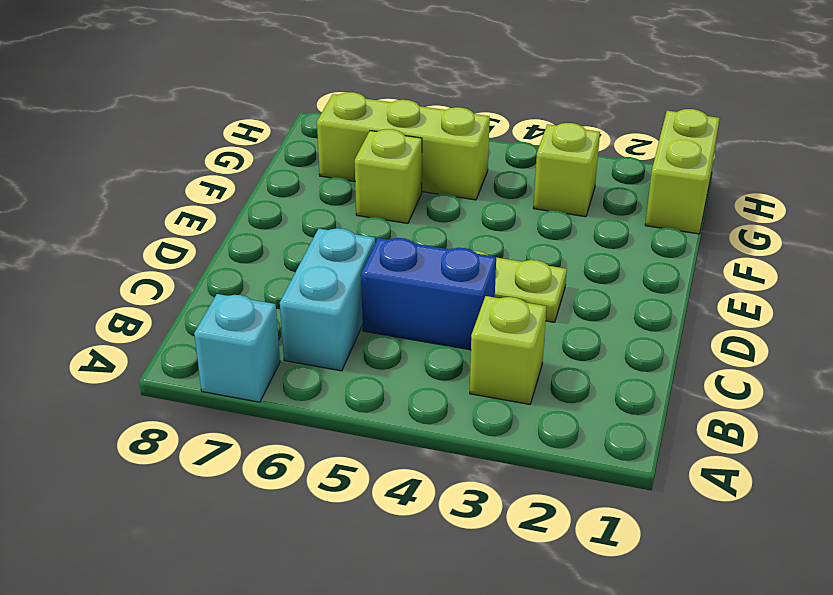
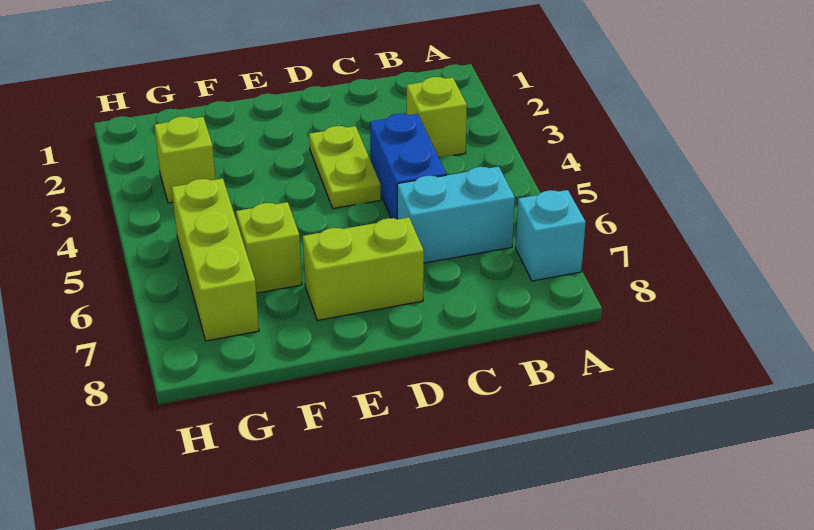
lime 1x2 brick [645,109,720,234] -> lime 1x2 brick moved to [303,217,424,321]

